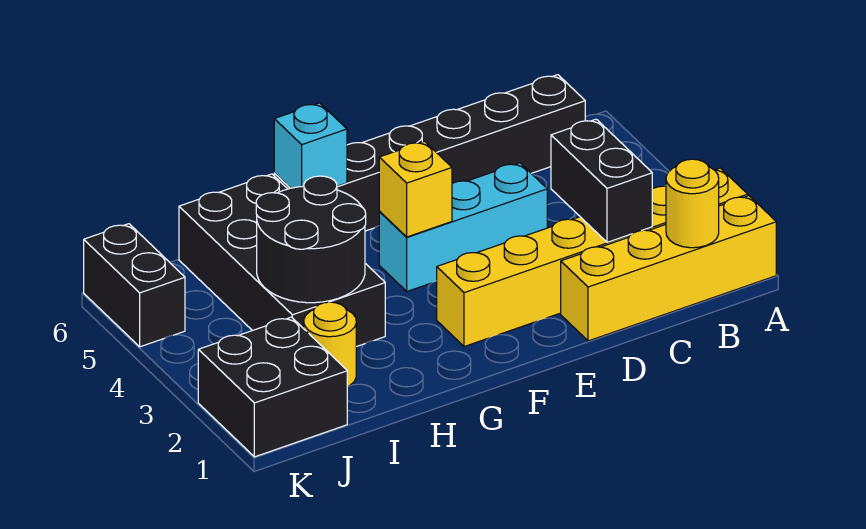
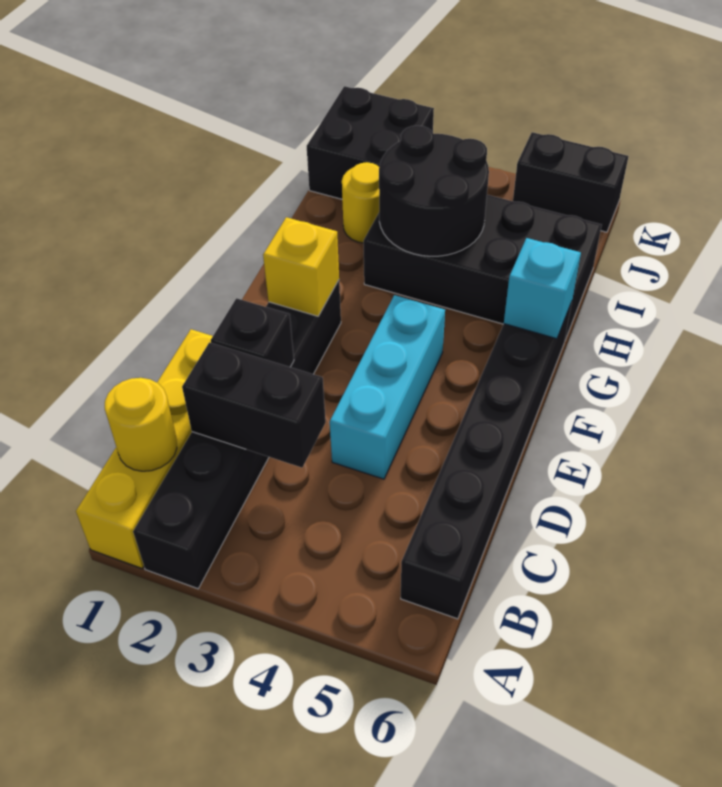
yellow 1x6 brick [437,168,748,347] -> black 1x6 brick [133,280,341,589]
none -> black 1x1 brick [211,298,294,367]
yellow 1x1 brick [379,141,452,237] -> yellow 1x1 brick moved to [263,217,339,316]

